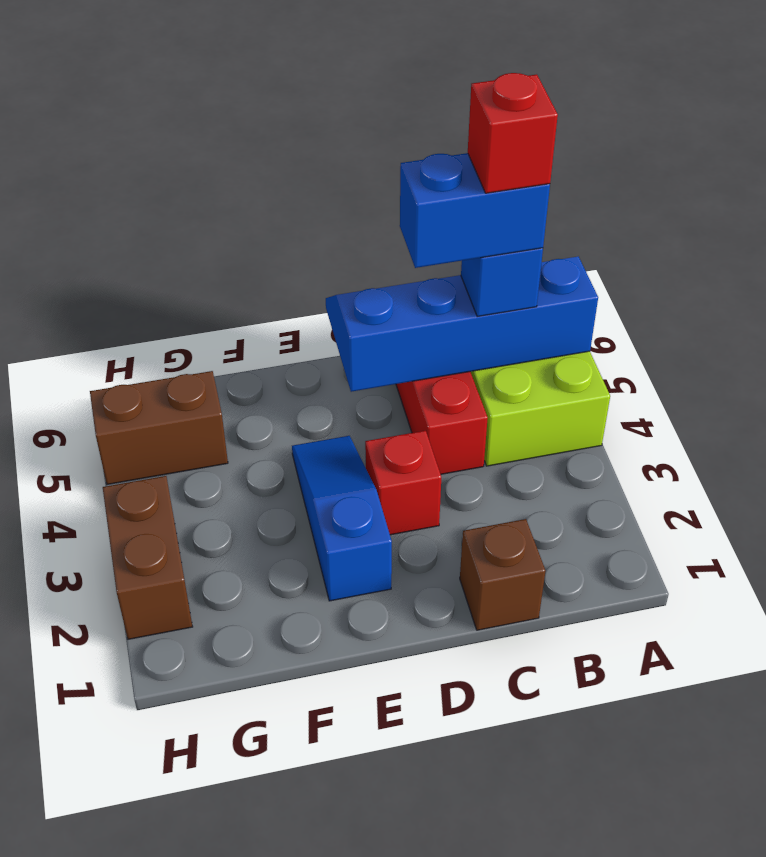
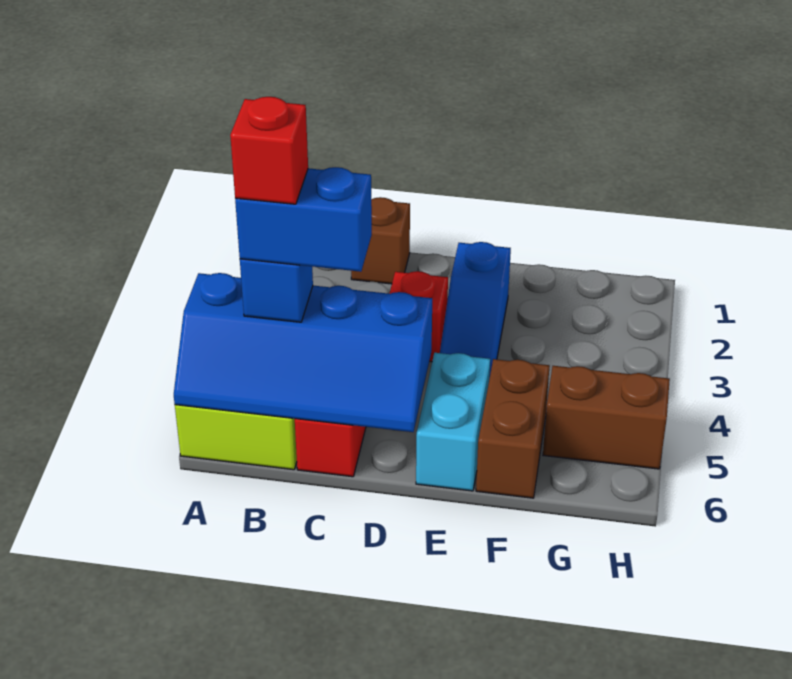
none -> cyan 1x2 brick [416,353,490,491]
brown 1x2 brick [103,476,193,639] -> brown 1x2 brick moved to [476,359,550,498]

